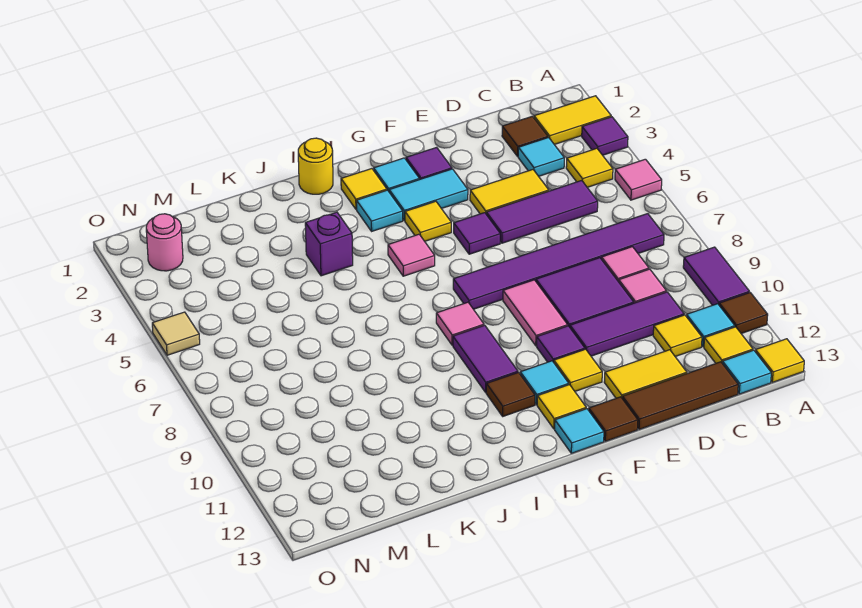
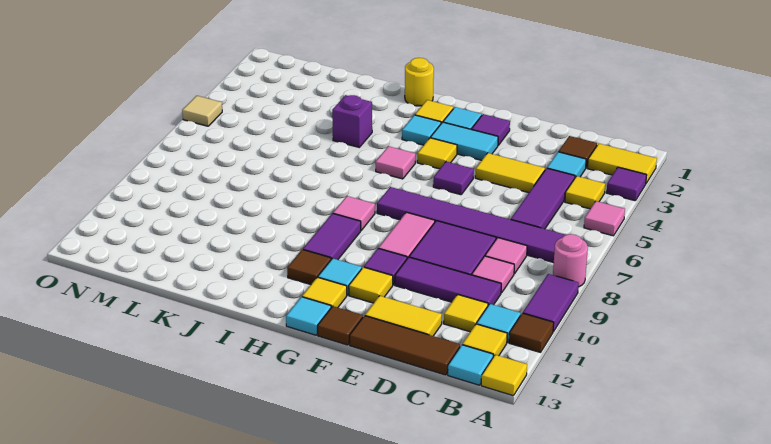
purple 1x3 tile [486,180,598,243] -> purple 1x3 tile turned to [511,168,575,229]
pink 1x1 round brick [146,214,183,271] -> pink 1x1 round brick moved to [553,234,588,287]

